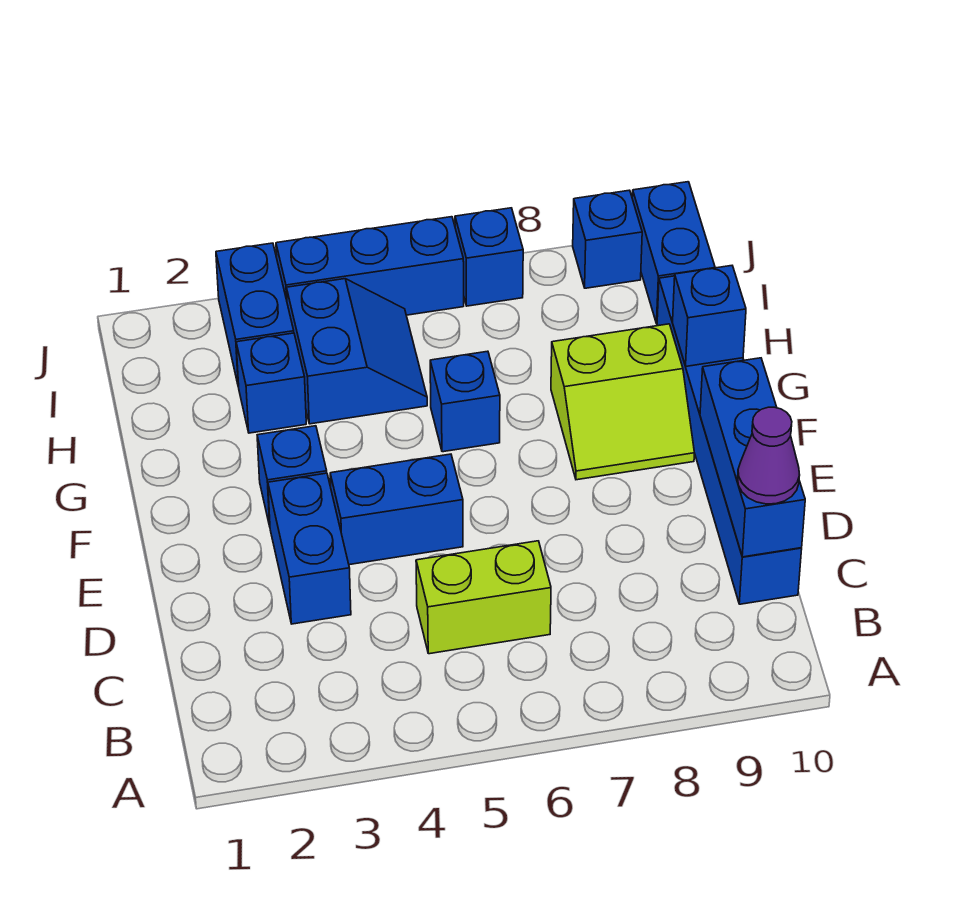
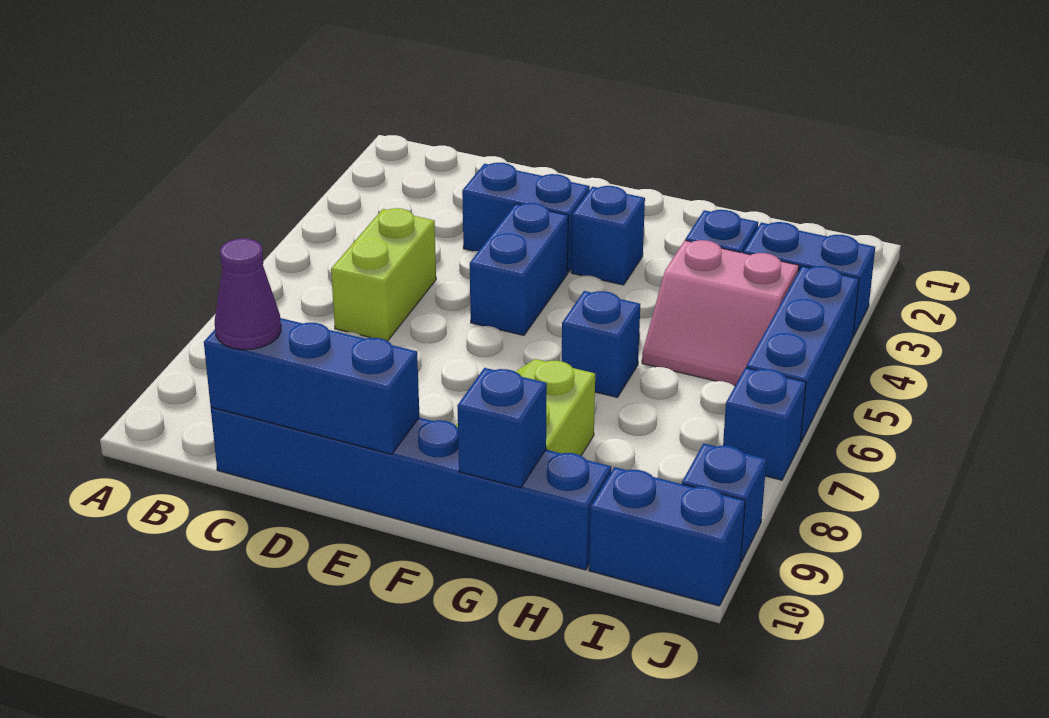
blue 2x2 slope [287,279,427,424] -> pink 2x2 slope [642,240,799,386]

